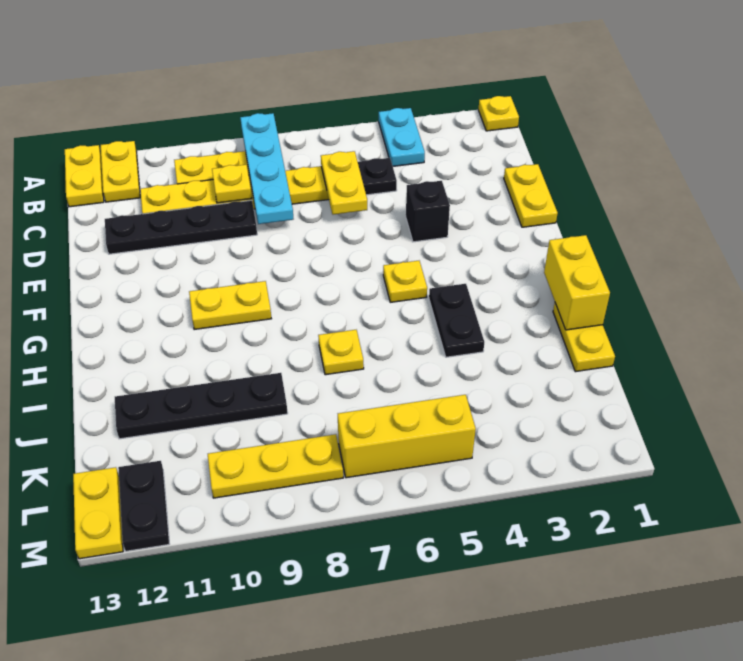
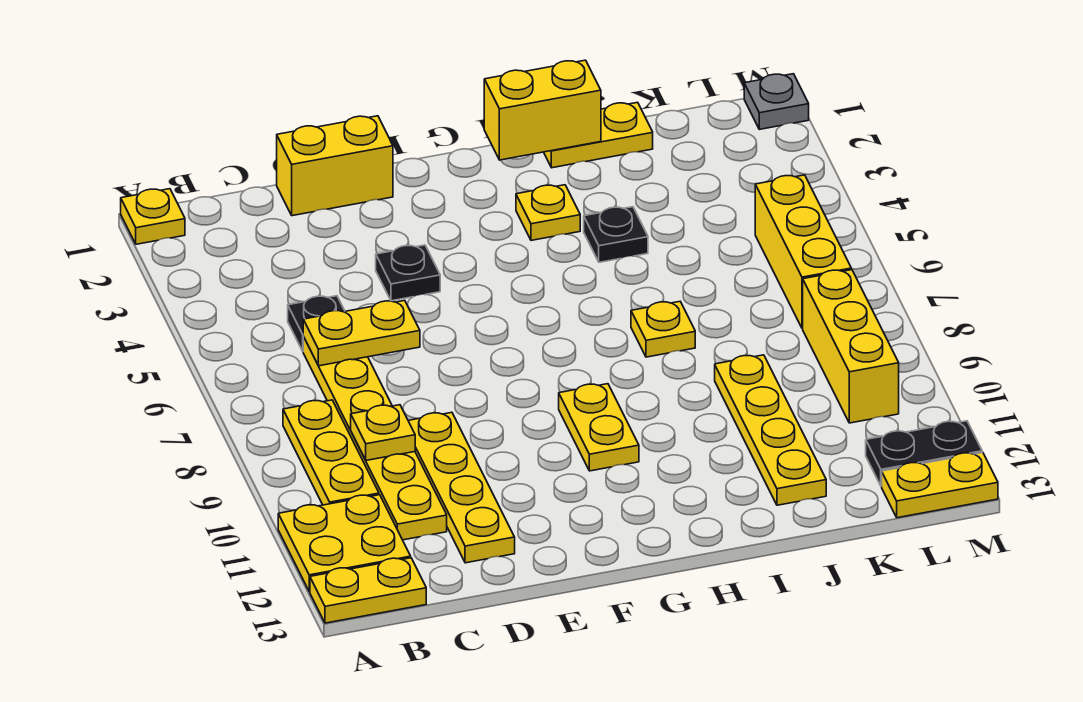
cyan 1x2 plate [379,108,425,166] -> none
cyan 1x4 plate [240,113,293,224] -> none
yellow 1x2 plate [101,141,140,202] -> yellow 2x2 plate [278,495,411,592]
yellow 1x2 plate [504,164,558,227] -> yellow 1x2 brick [277,116,393,216]
black 1x4 plate [105,200,257,254] -> yellow 1x4 plate [408,412,515,563]
black 1x1 brick [406,181,450,242] -> black 1x1 plate [376,245,440,301]
yellow 1x1 plate [383,261,427,302] -> yellow 1x1 plate moved to [516,185,580,240]
black 1x2 plate [429,284,484,357] -> black 1x1 plate [584,207,648,262]
black 1x4 plate [115,373,288,439] -> yellow 1x4 plate [715,355,826,505]
yellow 1x3 plate [208,434,343,498] -> yellow 1x3 brick [803,270,899,423]
none -> grey 1x1 plate [744,74,809,129]

